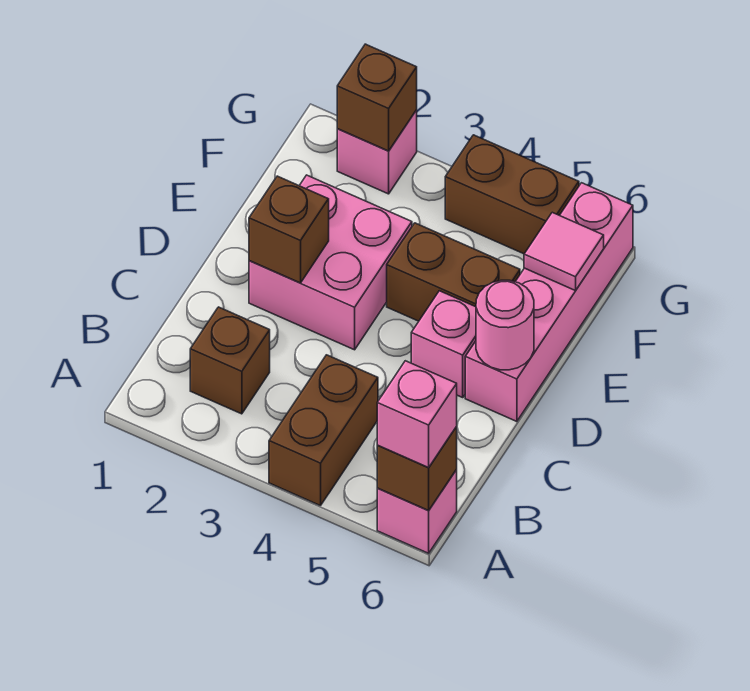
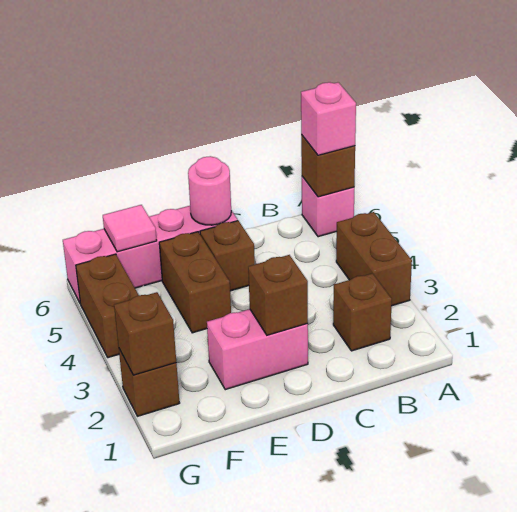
brown 1x2 brick [269,355,378,506] -> brown 1x2 brick turned to [336,212,412,306]
pink 2x2 brick [249,175,412,350] -> pink 1x2 brick [207,309,308,390]
pink 1x1 brick [411,291,476,397] -> brown 1x1 brick [200,221,255,291]
pink 1x1 brick [337,110,417,194] -> brown 1x1 brick [119,349,179,416]

